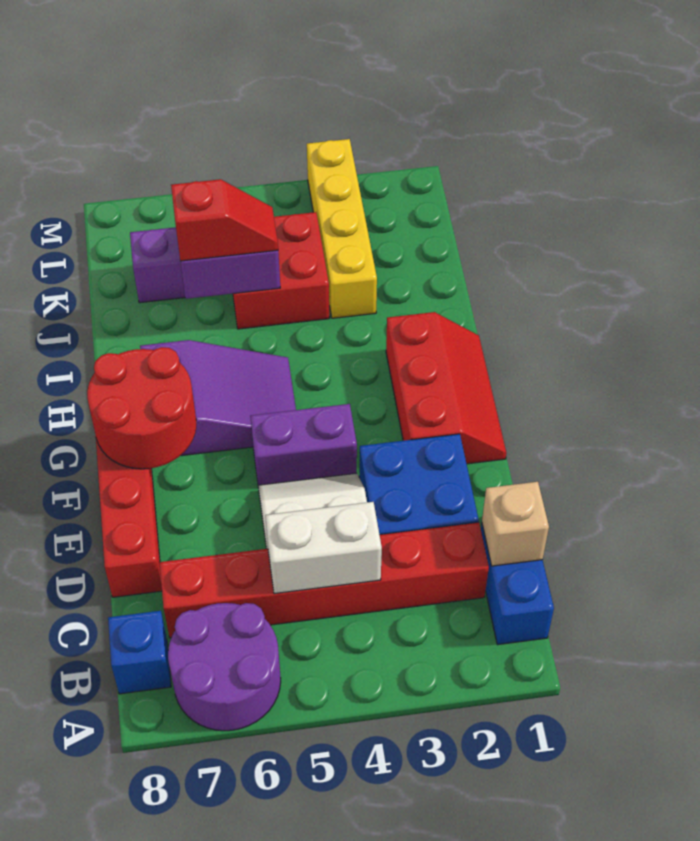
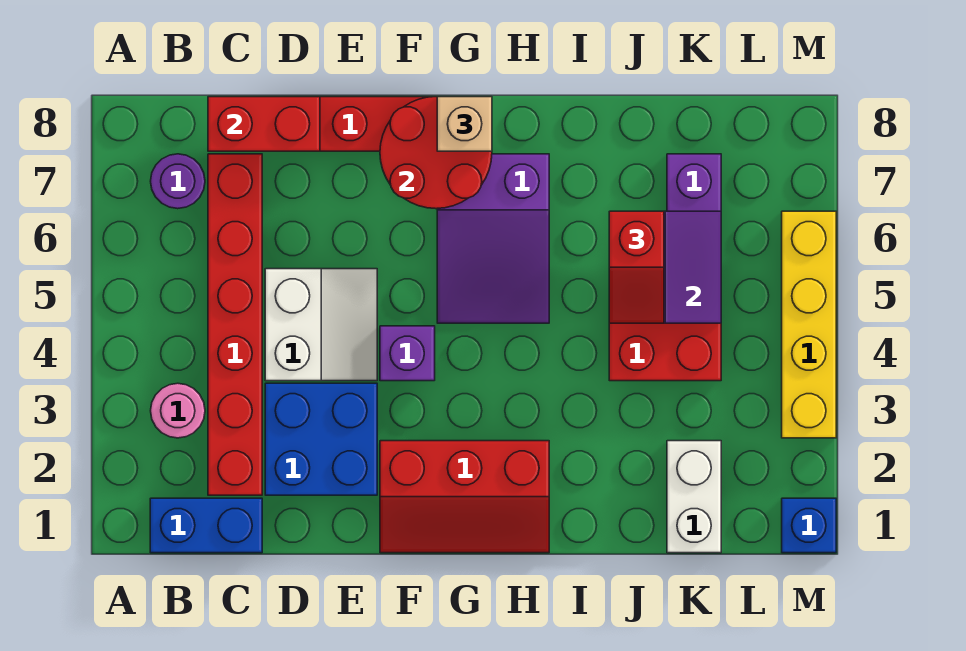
purple 2x2 round brick [168,603,281,731] -> purple 1x1 round brick [151,154,205,209]
none -> pink 1x1 round brick [151,383,205,438]
blue 1x1 brick [108,611,171,694] -> blue 1x1 brick moved to [782,498,836,553]
tan 1x1 brick [482,482,549,566] -> tan 1x1 brick moved to [437,97,492,151]
white 1x2 brick [265,502,382,594] -> white 1x2 brick moved to [667,441,721,553]
none -> red 1x2 brick [208,97,320,151]
purple 1x2 brick [250,404,357,488] -> purple 1x1 brick [380,326,435,381]
yellow 1x4 brick [307,139,377,318] -> yellow 1x4 brick turned to [782,211,836,438]

